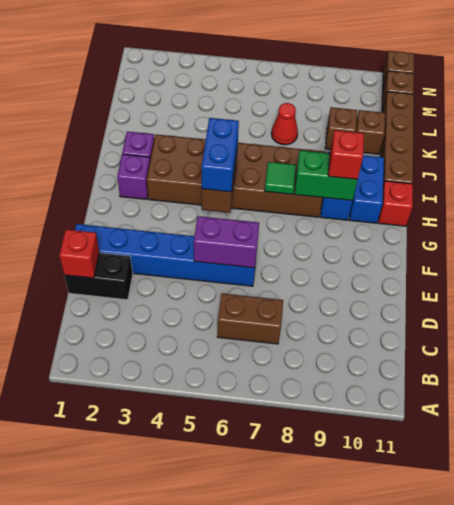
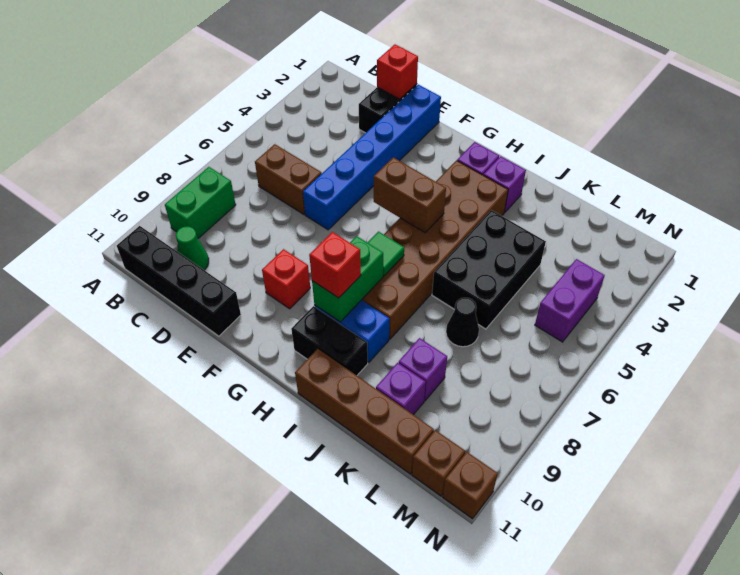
none -> green 1x2 brick [165,167,236,238]
none -> black 1x4 brick [117,226,241,336]
brown 1x2 brick [217,294,283,344] -> brown 1x2 brick turned to [255,144,322,215]
none -> green 1x1 cone [176,226,209,270]
purple 1x2 brick [194,216,259,268] -> purple 1x2 brick moved to [535,259,605,342]
blue 1x2 brick [202,118,239,192] -> none
blue 1x2 brick [349,155,384,223] -> black 1x2 brick [291,306,368,375]
red 1x1 brick [378,181,413,226] -> red 1x1 brick moved to [262,249,310,309]
none -> black 2x3 brick [432,210,546,329]
red 1x1 cone [271,103,298,145] -> black 1x1 cone [446,298,479,347]
brown 1x1 brick [325,107,357,149] -> purple 1x1 brick [399,338,447,401]
brown 1x1 brick [356,110,385,154] -> purple 1x1 brick [376,363,426,415]

